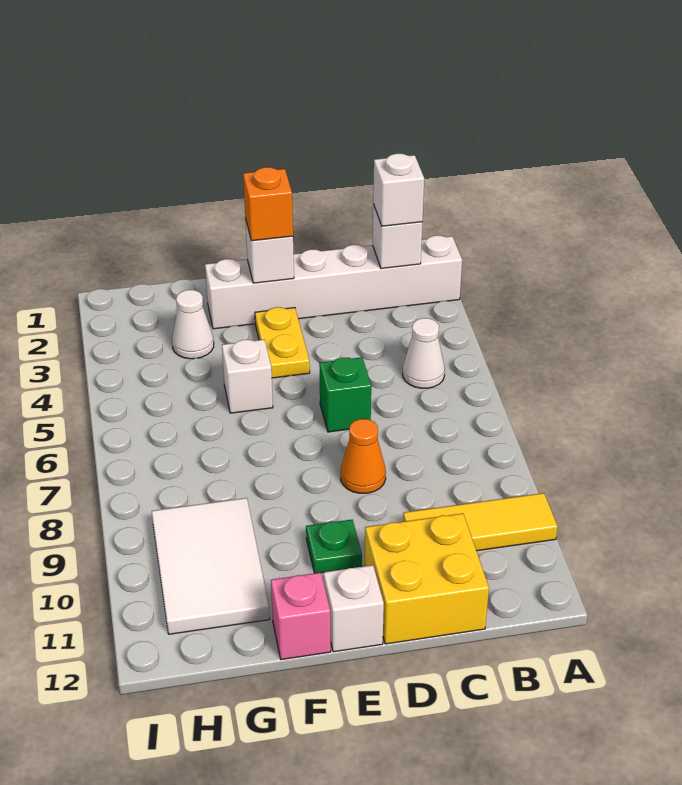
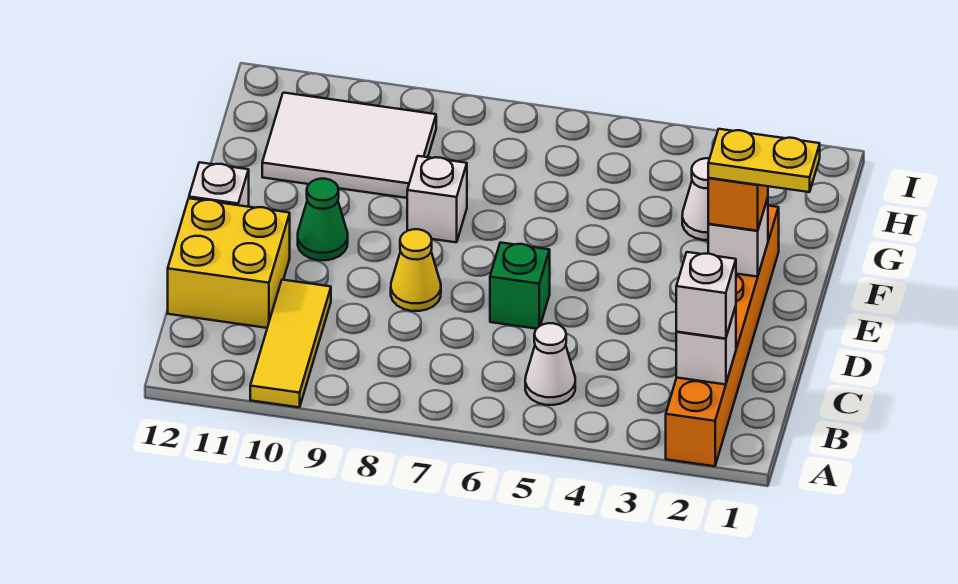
white 1x6 brick [205,235,462,329] -> orange 1x6 brick [666,206,779,466]
orange 1x1 cone [341,419,386,493] -> yellow 1x1 cone [391,229,441,311]
yellow 1x2 plate [255,307,310,378] -> yellow 1x2 plate moved to [708,129,820,192]
green 1x1 plate [306,520,362,573] -> green 1x1 cone [298,179,348,260]
white 1x1 brick [222,340,273,413] -> white 1x1 brick moved to [407,156,467,242]
pink 1x1 brick [271,573,331,660] -> none

